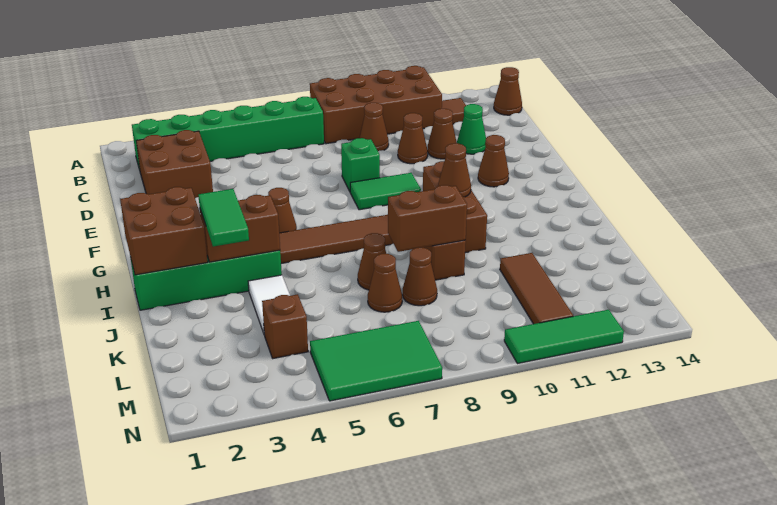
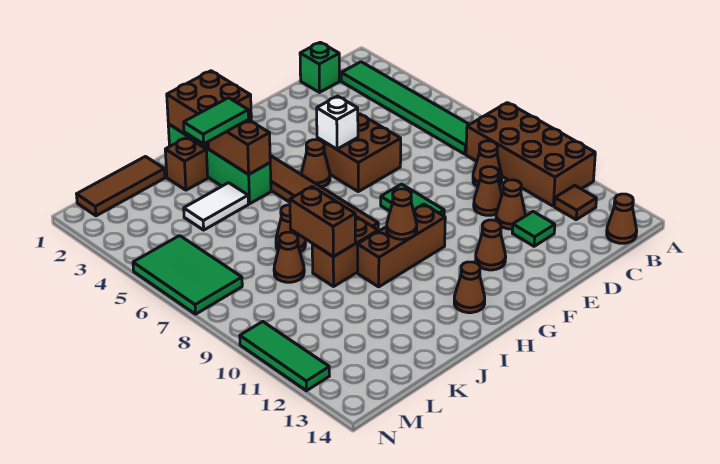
green 1x6 brick [132,97,324,170] -> green 1x6 tile [341,62,469,154]
brown 2x2 brick [136,130,213,198] -> brown 2x2 brick moved to [317,114,401,192]
green 1x1 cone [457,104,486,154] -> green 1x1 tile [512,212,555,246]
green 1x1 brick [341,138,380,191] -> green 1x1 brick moved to [300,42,339,92]
none -> white 1x1 brick [317,96,358,149]
brown 1x1 cone [368,254,402,312] -> brown 1x1 cone moved to [454,262,485,313]
brown 1x3 tile [500,253,573,324] -> brown 1x3 tile moved to [77,157,165,216]
brown 1x1 brick [262,294,308,358] -> brown 1x1 brick moved to [165,137,208,190]

